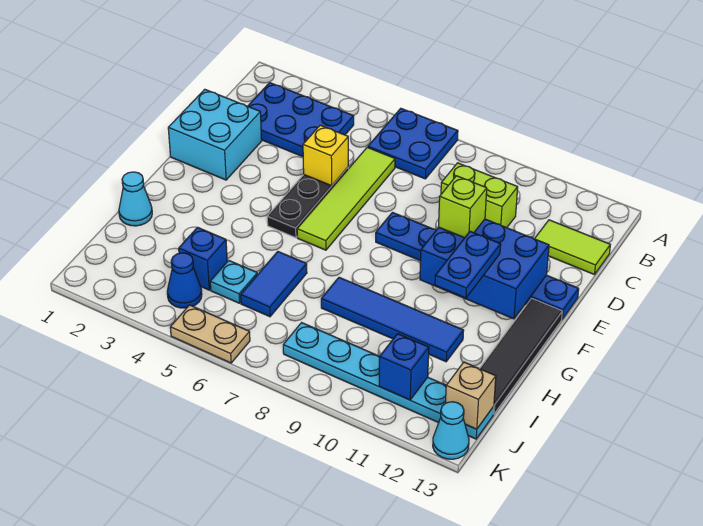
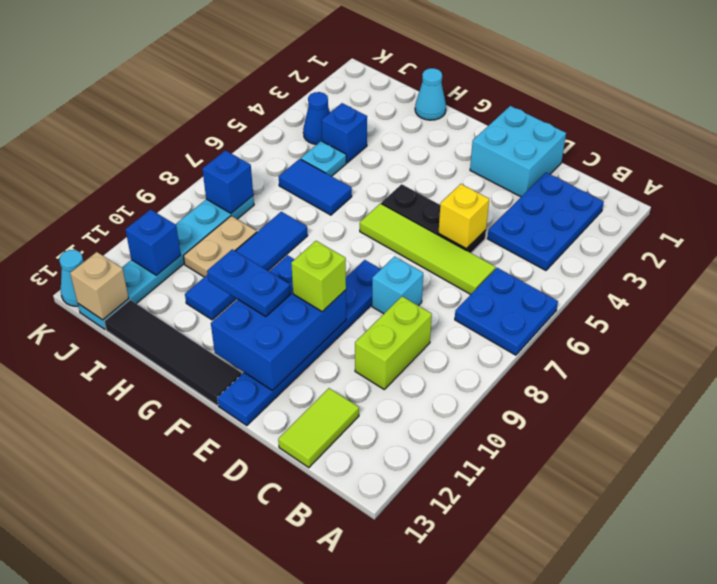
none -> cyan 1x1 brick [372,256,423,314]
none -> blue 1x1 brick [202,150,253,213]
tan 1x2 plate [170,305,250,363] -> tan 1x2 plate moved to [184,216,257,277]

